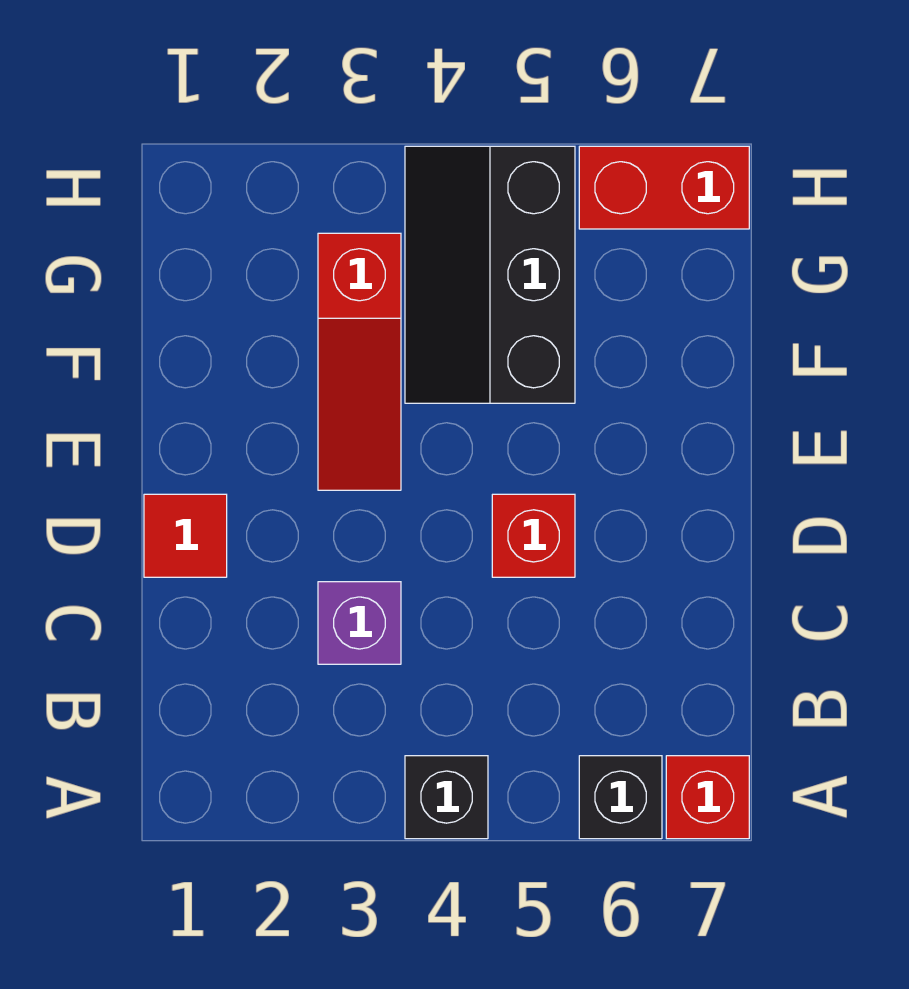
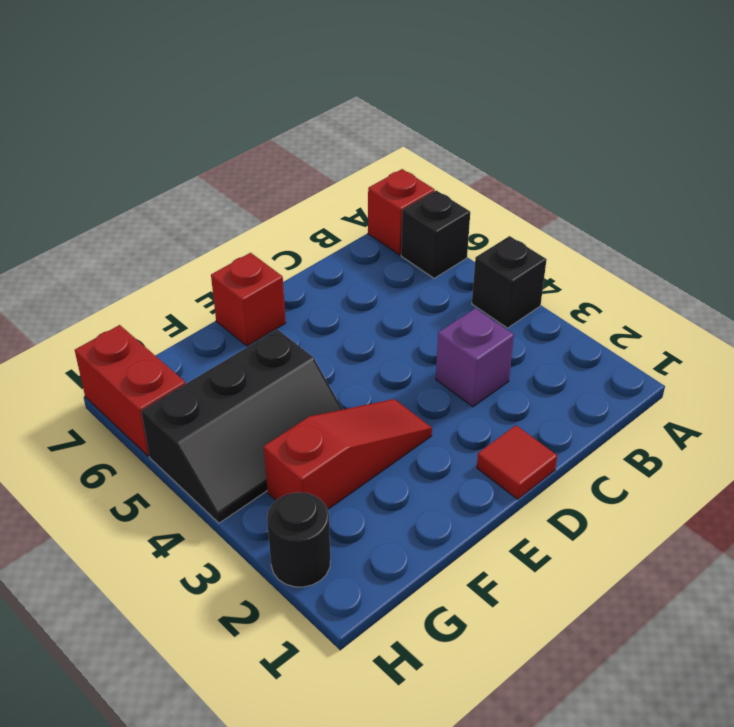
red 1x1 brick [492,494,575,577] -> red 1x1 brick moved to [211,253,286,346]
none -> black 1x1 round brick [267,492,330,587]

